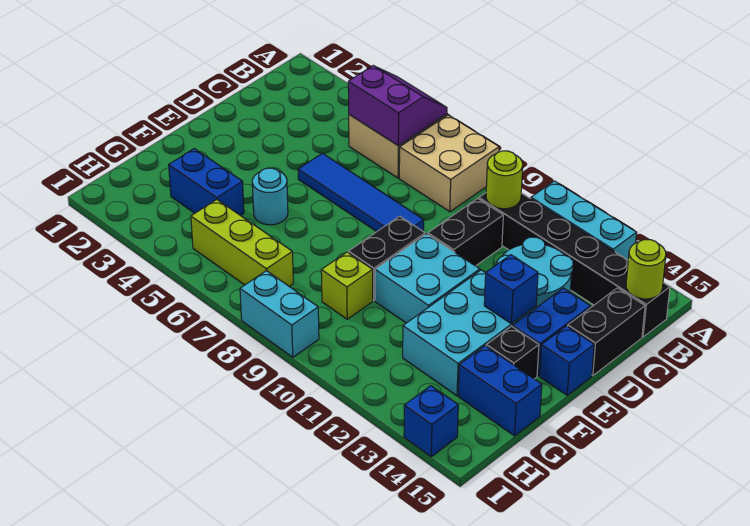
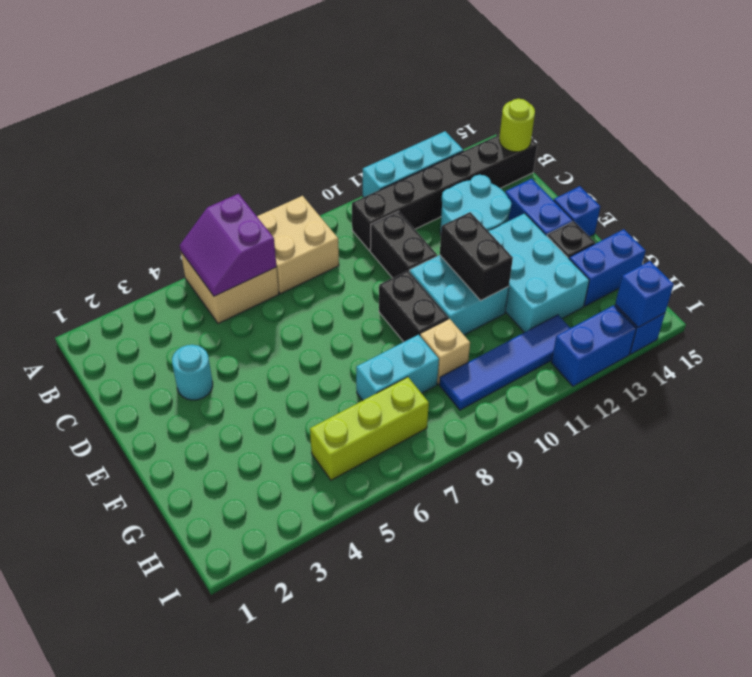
purple 2x2 slope [348,66,447,146] -> purple 2x2 slope turned to [180,194,276,296]
lime 1x1 round brick [486,151,523,209] -> none
black 1x2 brick [568,288,645,376] -> black 1x2 brick moved to [440,212,513,300]
blue 1x4 tile [298,153,424,232] -> blue 1x4 tile moved to [440,315,570,410]
blue 1x1 brick [484,255,538,324] -> blue 1x1 brick moved to [615,261,674,327]
cyan 1x1 round brick [252,168,288,225] -> cyan 1x1 round brick moved to [172,345,213,400]
blue 1x2 brick [169,149,244,216] -> blue 1x2 brick moved to [551,305,636,386]
lime 1x1 brick [321,252,373,319] -> tan 1x1 brick [420,319,470,384]
cyan 1x2 brick [240,271,319,357] -> cyan 1x2 brick moved to [356,335,439,400]

